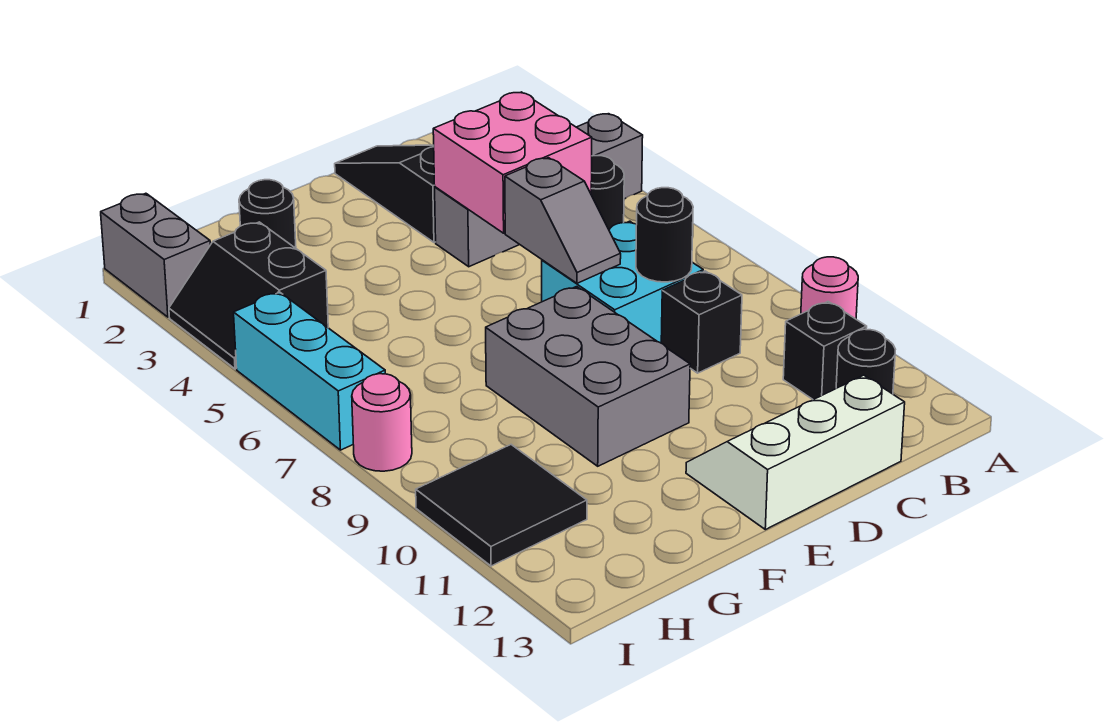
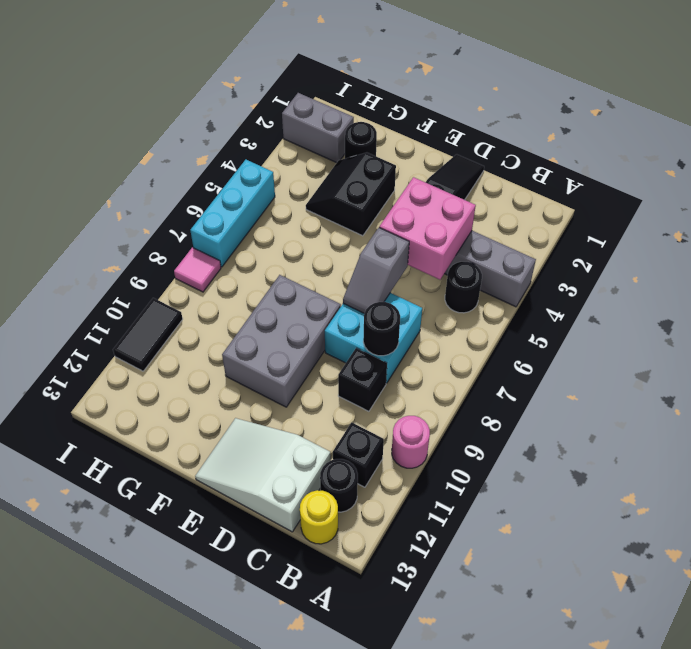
none -> yellow 1x1 round brick [300,490,338,544]
white 2x3 slope [686,375,905,530] -> white 2x3 slope turned to [195,418,331,532]
black 2x2 slope [169,222,328,369] -> black 2x2 slope moved to [306,153,396,236]
black 2x2 tile [416,445,587,566] -> black 1x2 tile [113,298,183,371]
grey 1x2 brick [101,193,210,317] -> grey 1x2 brick turned to [282,93,354,163]
pink 1x1 round brick [352,374,412,471] -> pink 1x1 tile [174,247,221,292]

